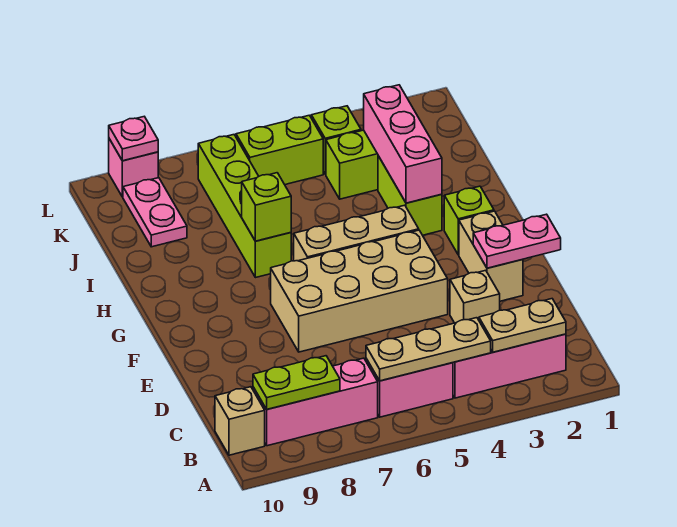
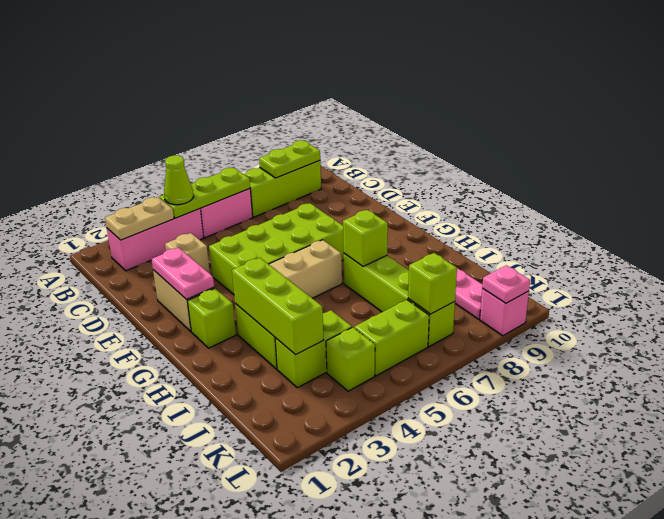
tan 1x3 plate [366,318,491,381] -> lime 1x3 plate [159,168,250,218]
none -> lime 1x1 cone [164,155,193,205]
pink 1x3 brick [253,358,378,446] -> lime 1x3 brick [244,161,321,217]
tan 1x1 brick [215,387,265,455] -> none
pink 1x2 plate [473,214,561,268] -> pink 1x2 plate turned to [151,248,214,300]
tan 2x4 brick [271,230,448,352] -> lime 2x4 brick [209,203,344,295]
pink 1x3 brick [364,85,442,203] -> lime 1x3 brick [232,258,323,355]
none -> lime 1x1 brick [408,253,457,314]

